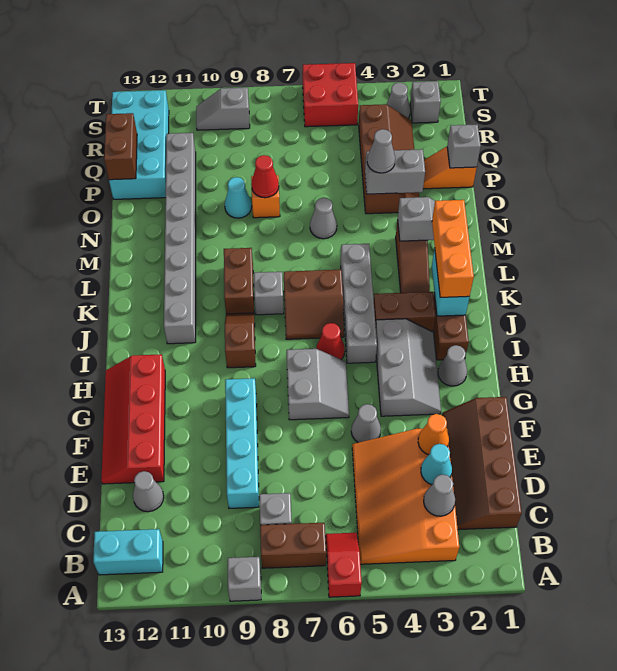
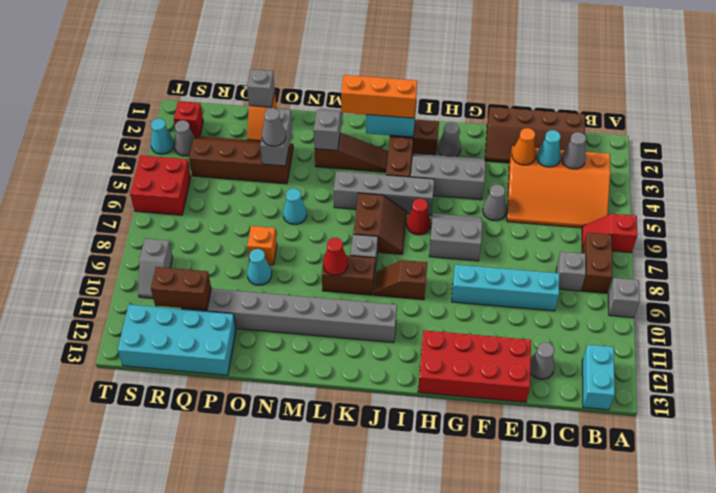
red 2x4 slope [101,354,165,484] -> red 2x4 brick [418,330,531,402]
grey 1x1 cone [310,198,337,239] -> cyan 1x1 cone [283,188,307,225]
red 1x1 cone [251,155,279,198] -> red 1x1 cone moved to [323,238,348,275]
brown 1x2 brick [104,113,137,180] -> brown 1x2 brick moved to [151,267,212,310]
grey 1x1 brick [410,81,441,123] -> red 1x1 brick [174,101,203,138]
none -> cyan 1x1 cone [151,118,174,154]

